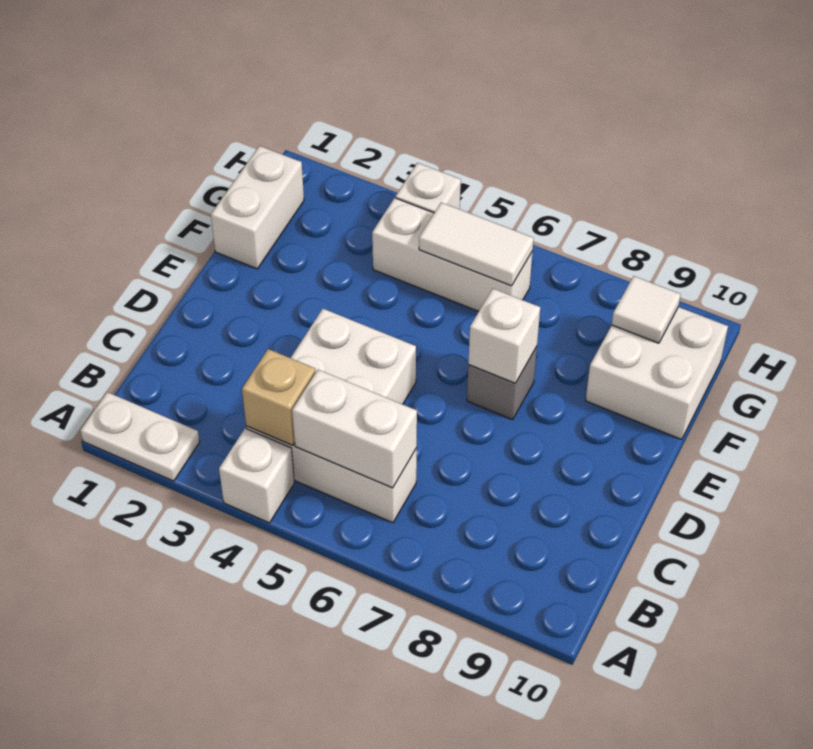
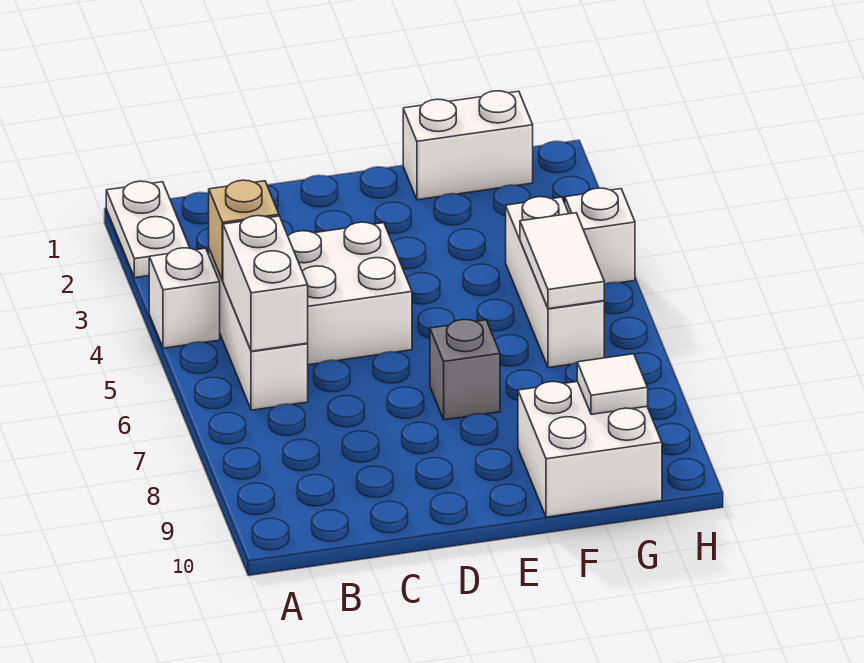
white 1x1 brick [468,289,540,383] -> none

